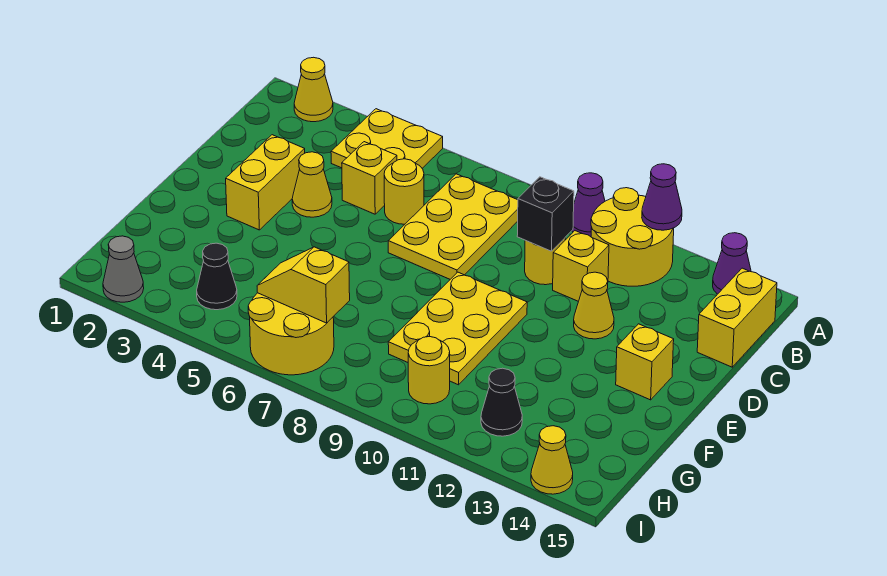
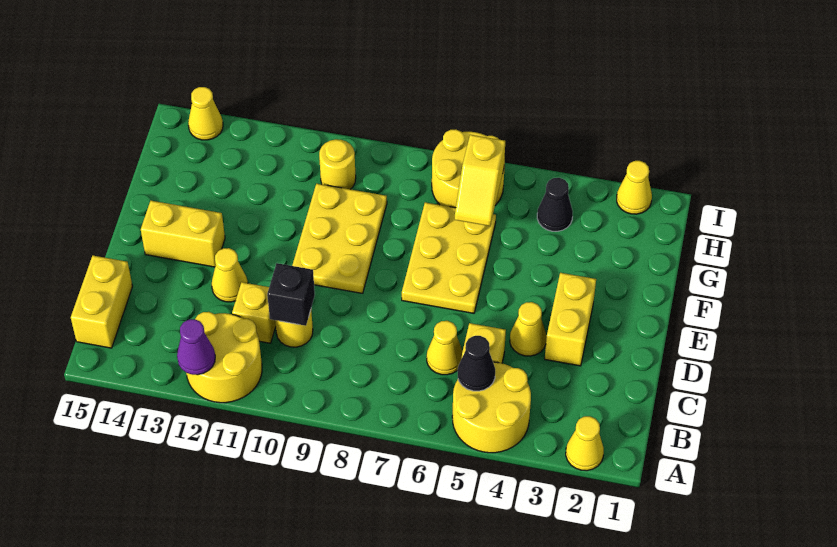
yellow 2x2 plate [331,109,443,168] -> yellow 2x2 round brick [452,362,531,453]
purple 1x1 cone [572,173,605,237] -> none
purple 1x1 cone [713,233,751,294] -> none
yellow 2x3 plate [388,174,518,279] -> yellow 2x3 plate moved to [402,202,496,313]
yellow 1x1 round brick [384,159,424,224] -> yellow 1x1 cone [427,321,463,375]
yellow 1x1 brick [616,324,674,400] -> yellow 1x2 brick [141,201,225,267]
yellow 1x2 slope [257,247,350,323] -> yellow 1x2 slope turned to [455,135,505,226]
black 1x1 cone [481,368,522,436] -> black 1x1 cone moved to [458,336,495,391]
grey 1x1 cone [103,236,144,302] -> yellow 1x1 cone [617,161,652,214]

